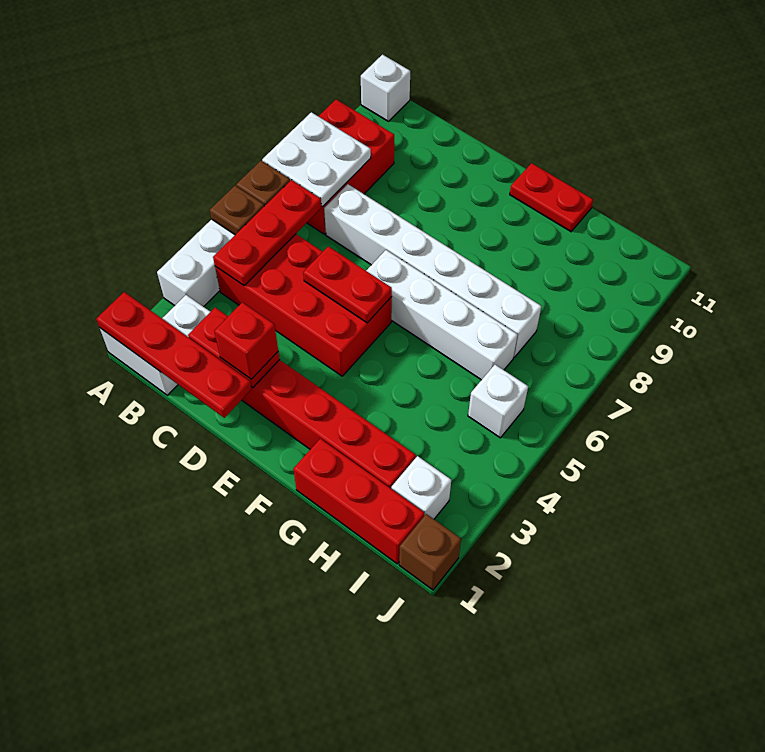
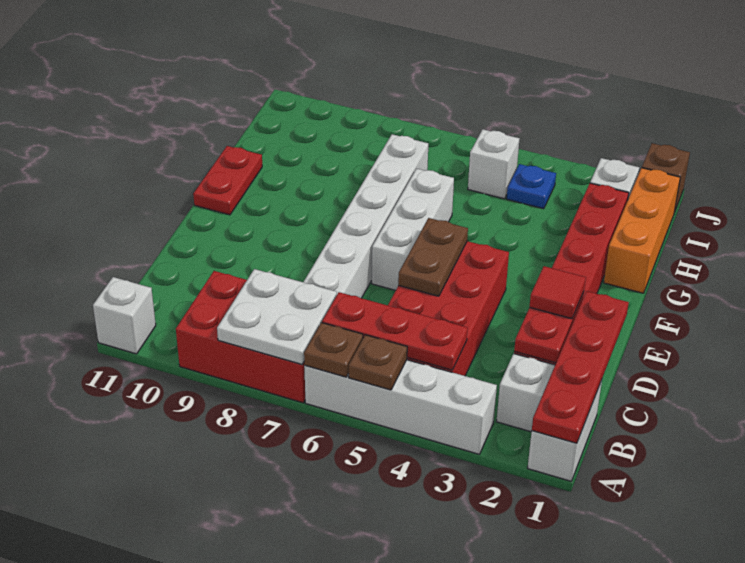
red 1x1 brick [214,302,278,379] -> red 1x1 tile [530,266,586,319]
red 1x2 plate [303,246,392,323] -> brown 1x2 plate [398,218,468,296]
white 1x4 brick [366,250,518,380] -> white 1x3 brick [372,169,454,290]
red 1x3 brick [293,438,424,564] -> orange 1x3 brick [604,168,680,293]
none -> blue 1x1 plate [507,164,556,209]

